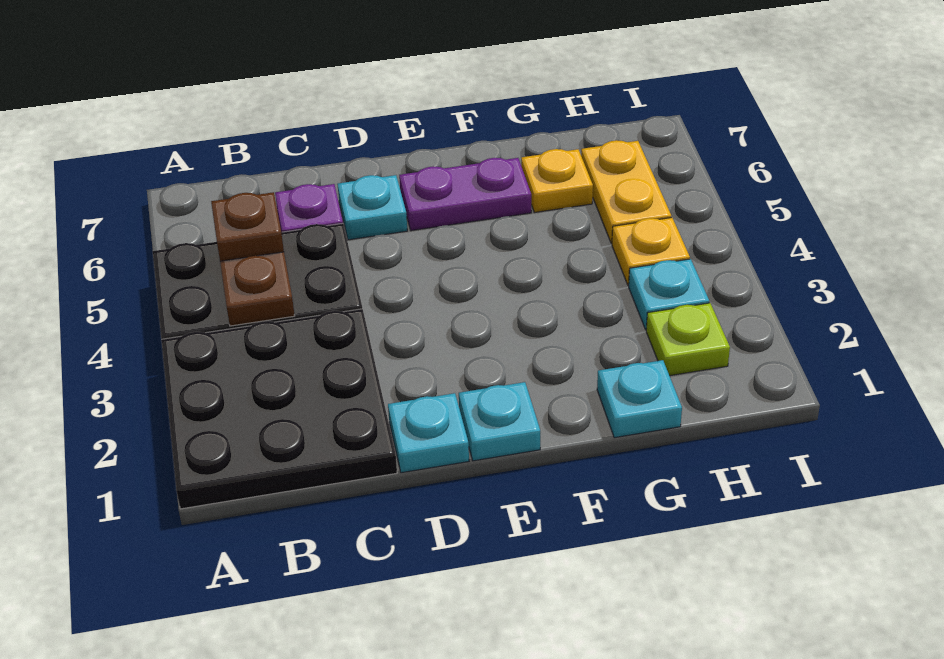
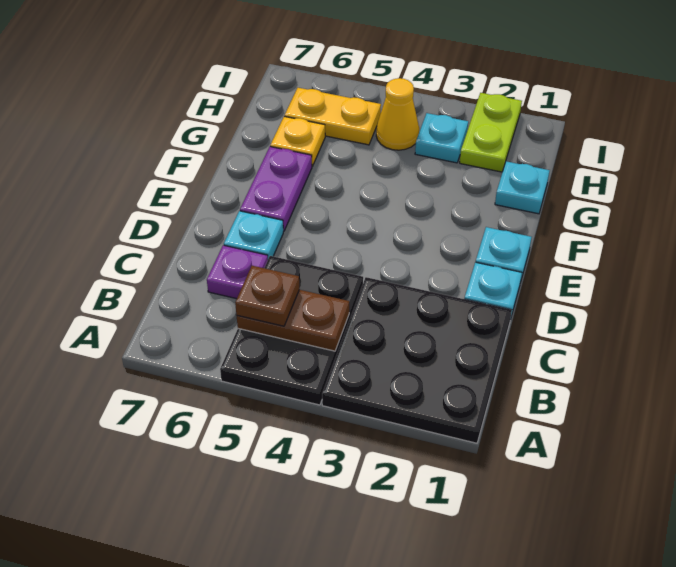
lime 1x1 plate [646,303,730,376] -> lime 1x2 plate [460,93,522,172]
yellow 1x1 plate [612,218,690,285] -> yellow 1x1 cone [376,78,419,150]

